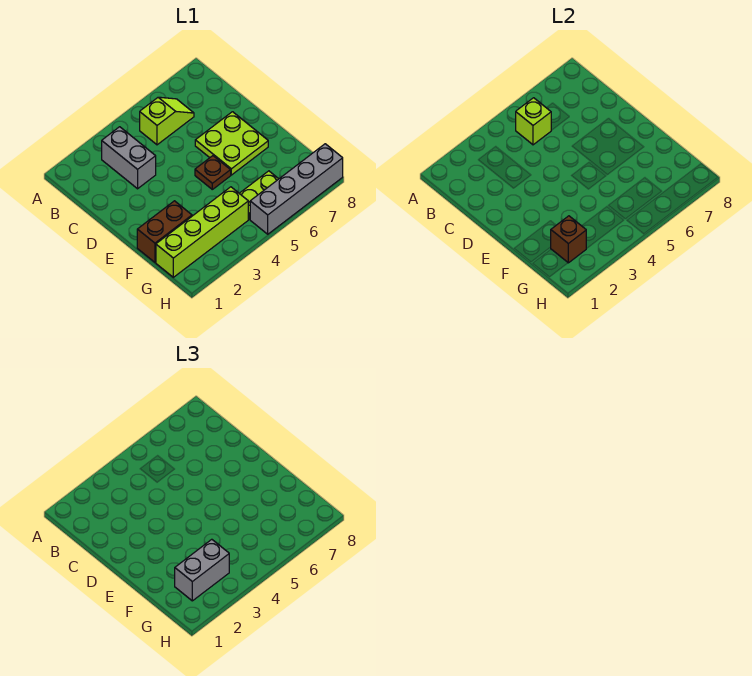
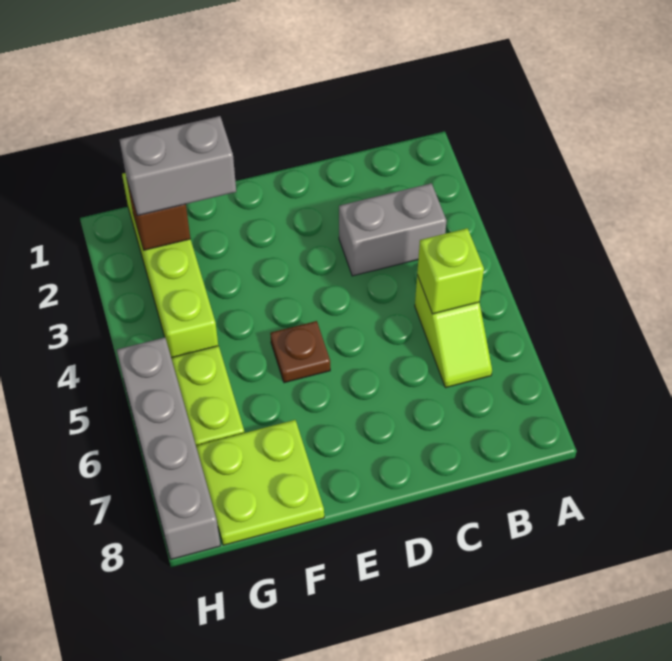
lime 2x2 plate [195,112,268,175] -> lime 2x2 plate moved to [196,420,324,545]
brown 1x2 brick [137,201,192,262] -> none
grey 1x2 brick [175,539,229,601] -> grey 1x2 brick turned to [119,116,236,216]

